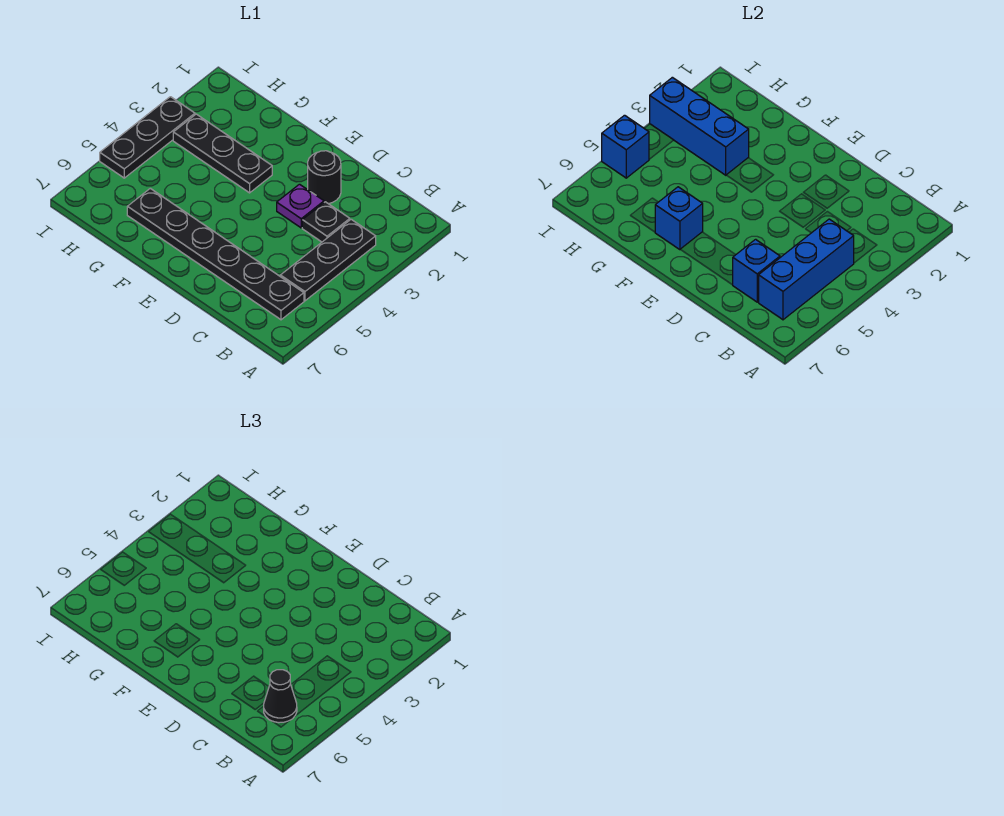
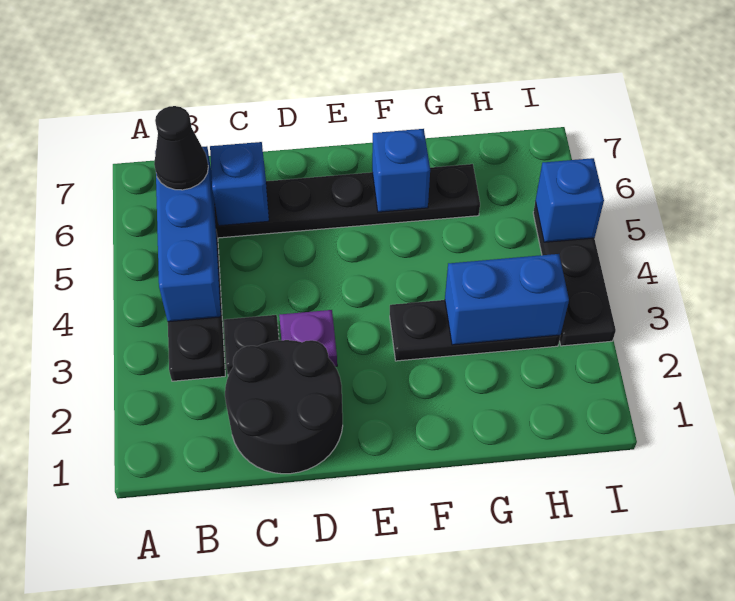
black 1x1 round brick [308,151,341,204] -> black 2x2 round brick [225,340,343,474]
blue 1x3 brick [650,77,749,175] -> blue 1x2 brick [445,254,569,345]

